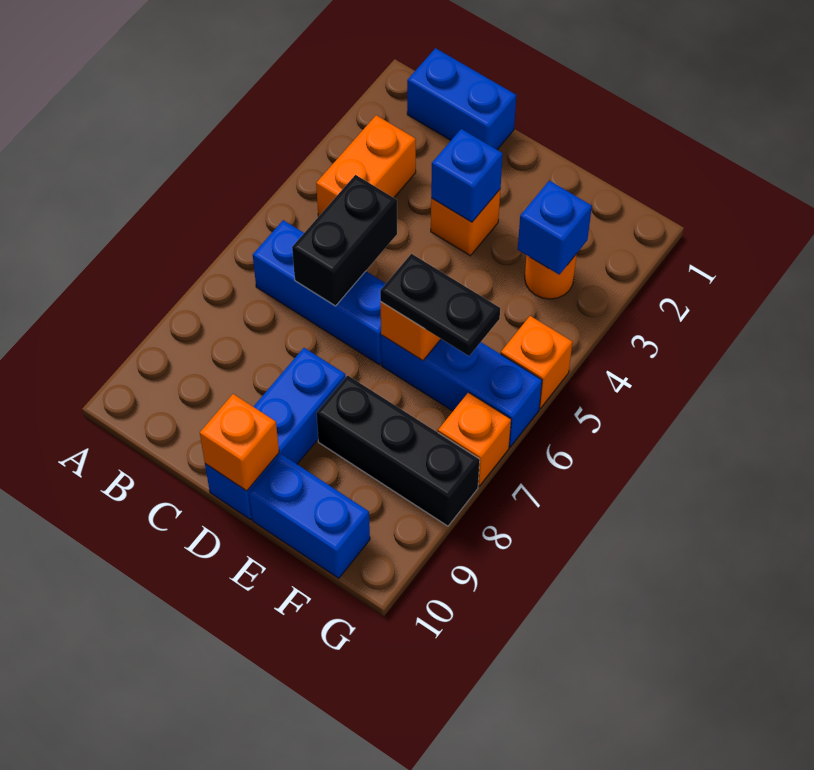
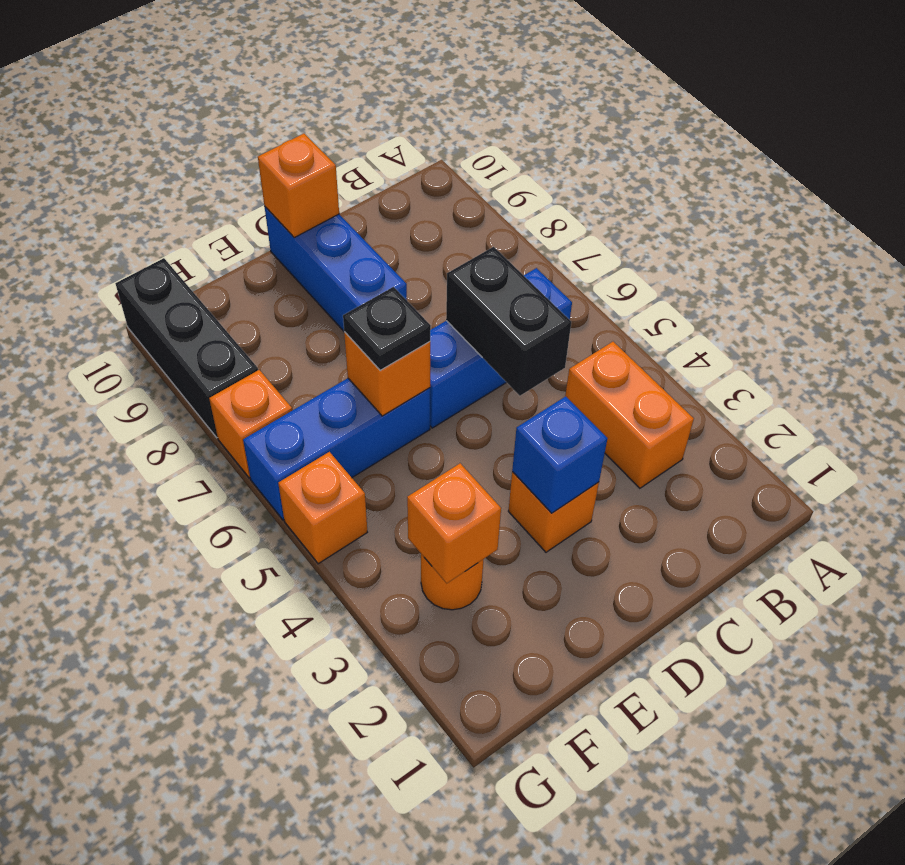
blue 1x2 brick [407,48,516,149] -> none
black 1x2 plate [380,254,500,356] -> black 1x1 plate [343,287,431,370]
black 1x3 brick [316,375,480,526] -> black 1x3 brick turned to [115,258,258,438]
blue 1x2 brick [249,454,370,578] -> none
blue 1x1 brick [518,181,592,274] -> orange 1x1 brick [407,463,501,583]

